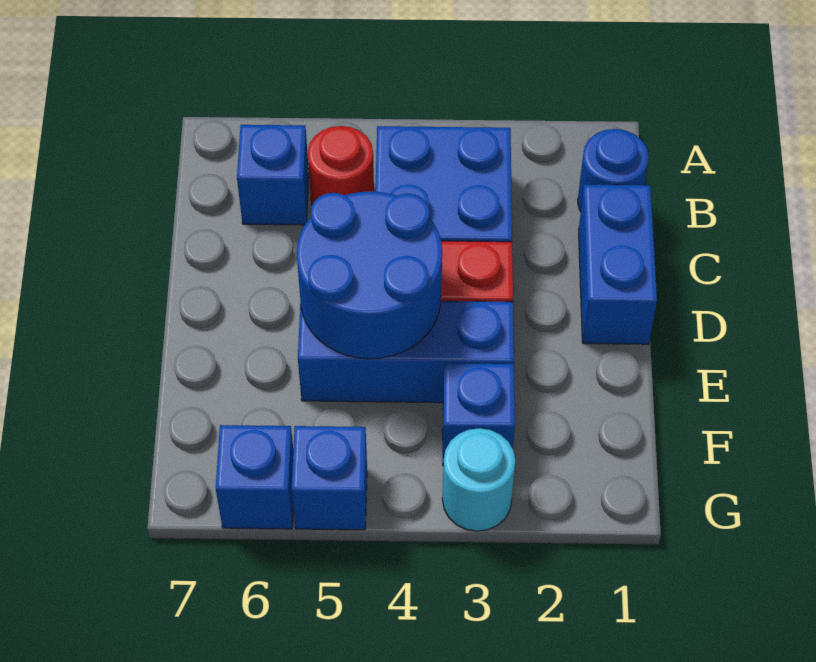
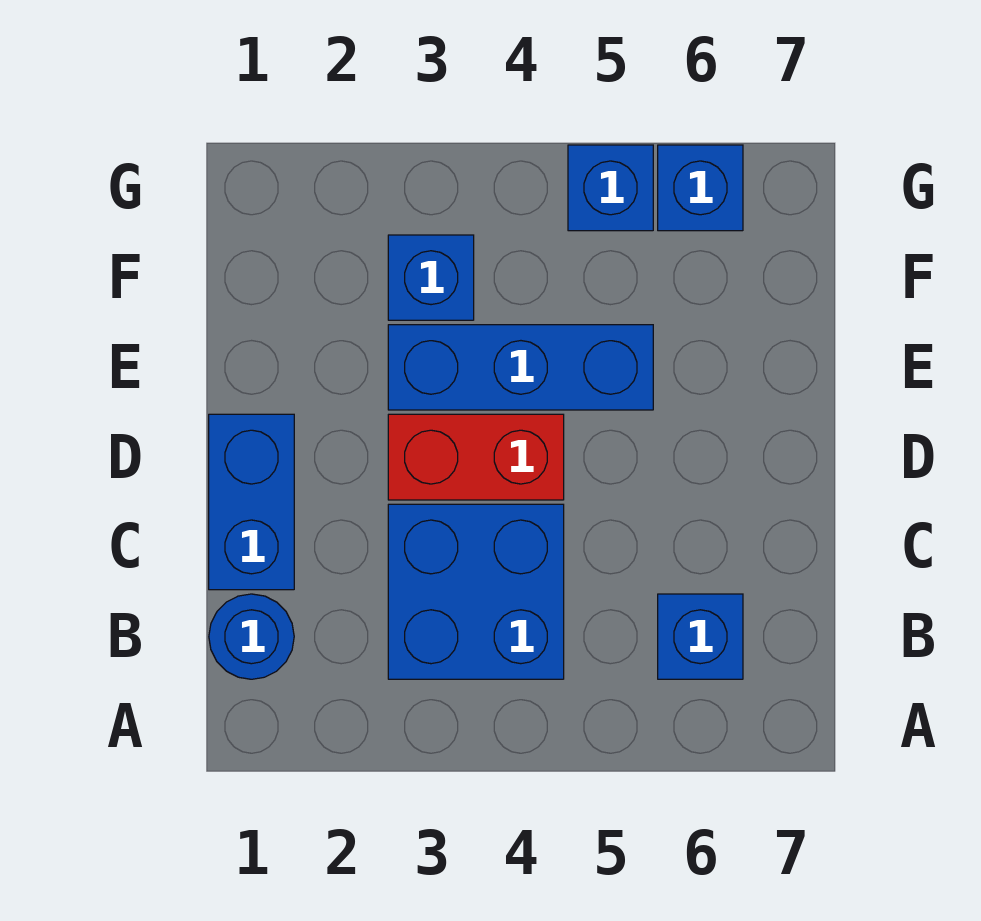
red 1x1 round brick [308,126,374,205] -> none
blue 2x2 round brick [297,191,442,359] -> none
cyan 1x1 round brick [442,428,515,531] -> none

